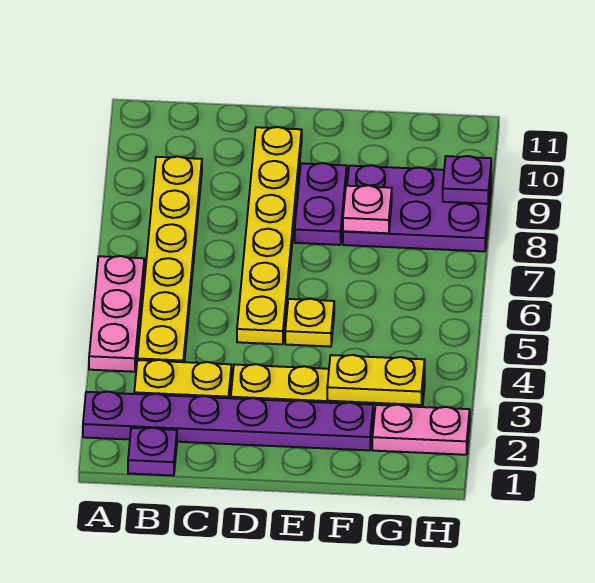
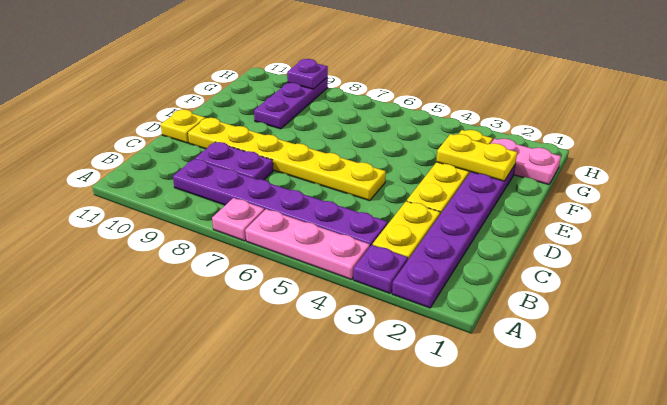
purple 1x1 plate [128,428,177,476] -> purple 1x1 plate moved to [353,245,408,293]
yellow 1x6 plate [137,157,202,362] -> purple 1x6 plate [173,159,388,246]
yellow 1x1 plate [285,299,334,347] -> yellow 1x1 plate moved to [161,109,205,143]
purple 1x2 plate [295,163,347,245] -> purple 1x2 plate moved to [195,142,273,180]
yellow 1x2 plate [327,355,425,405] -> yellow 1x2 plate turned to [436,134,517,181]
purple 2x3 plate [343,165,491,251] -> purple 1x3 plate [254,78,328,129]
pink 1x1 plate [343,185,392,233] -> pink 1x1 plate moved to [212,198,264,241]
pink 1x2 plate [372,405,470,455] -> pink 1x2 plate turned to [491,139,561,185]

